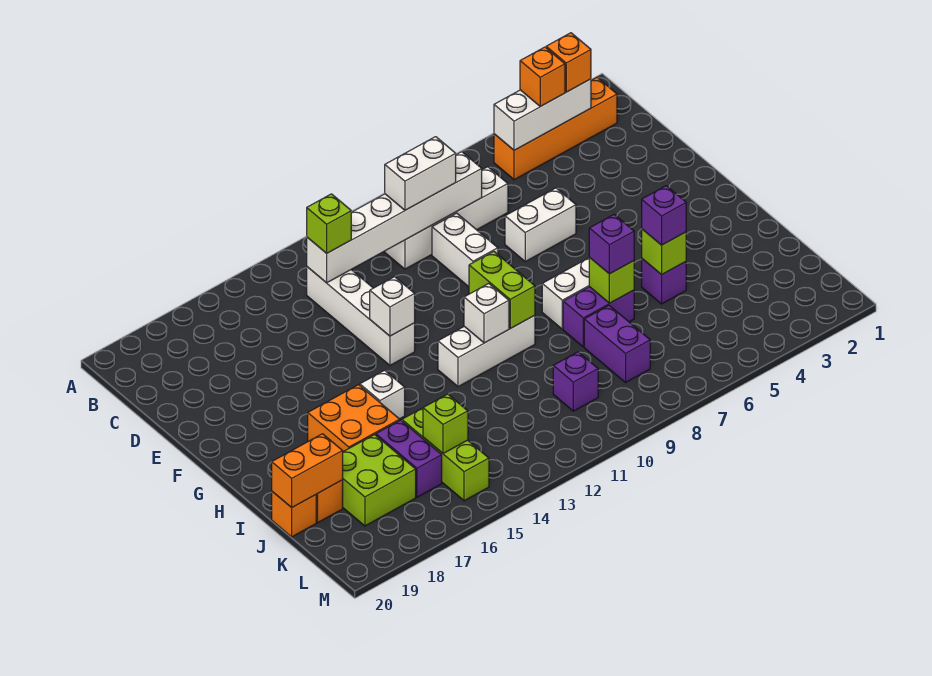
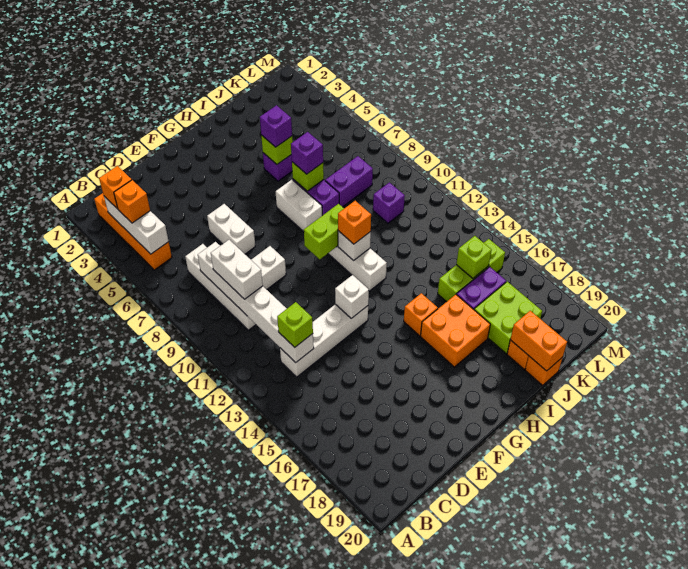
none -> orange 1x1 brick [338,201,371,244]
white 1x1 brick [360,370,405,419] -> orange 1x1 brick [404,293,438,336]

